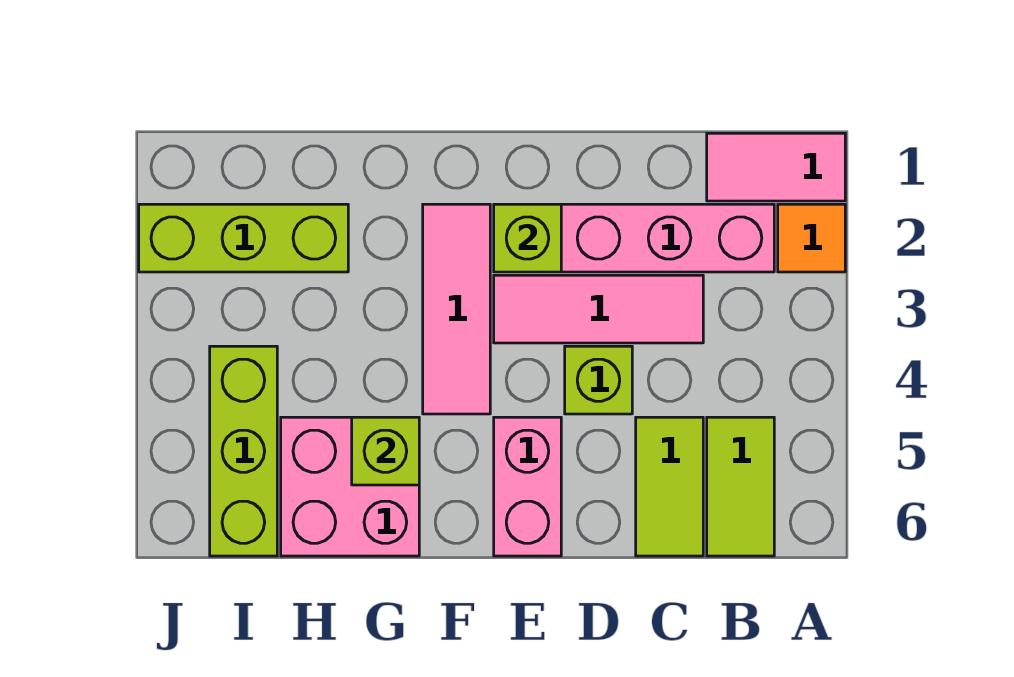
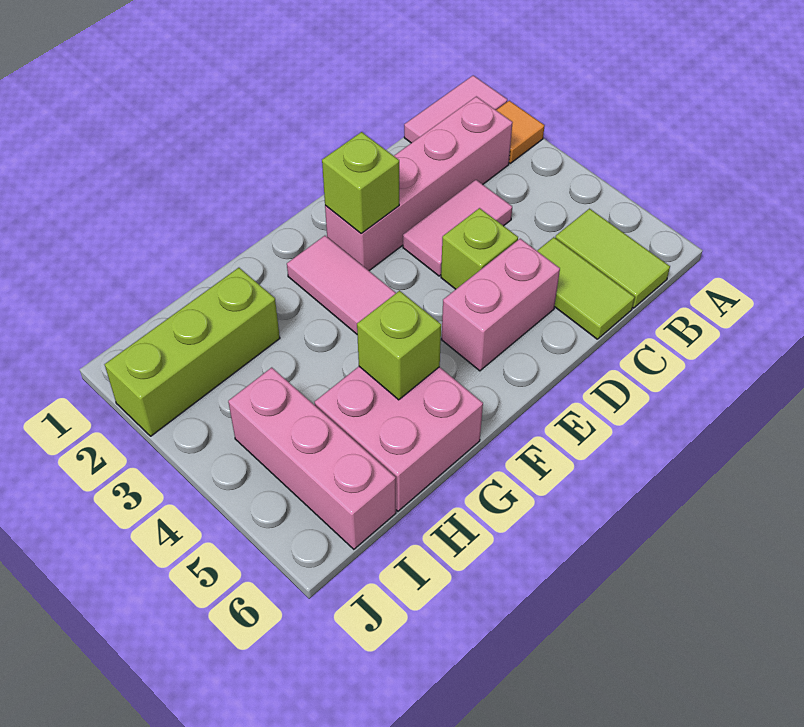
pink 1x3 tile [494,275,703,343] -> pink 1x2 tile [403,180,512,276]
pink 1x2 brick [494,417,561,556] -> pink 1x2 brick turned to [441,239,560,371]
lime 1x3 brick [210,346,277,556] -> pink 1x3 brick [228,368,396,549]

